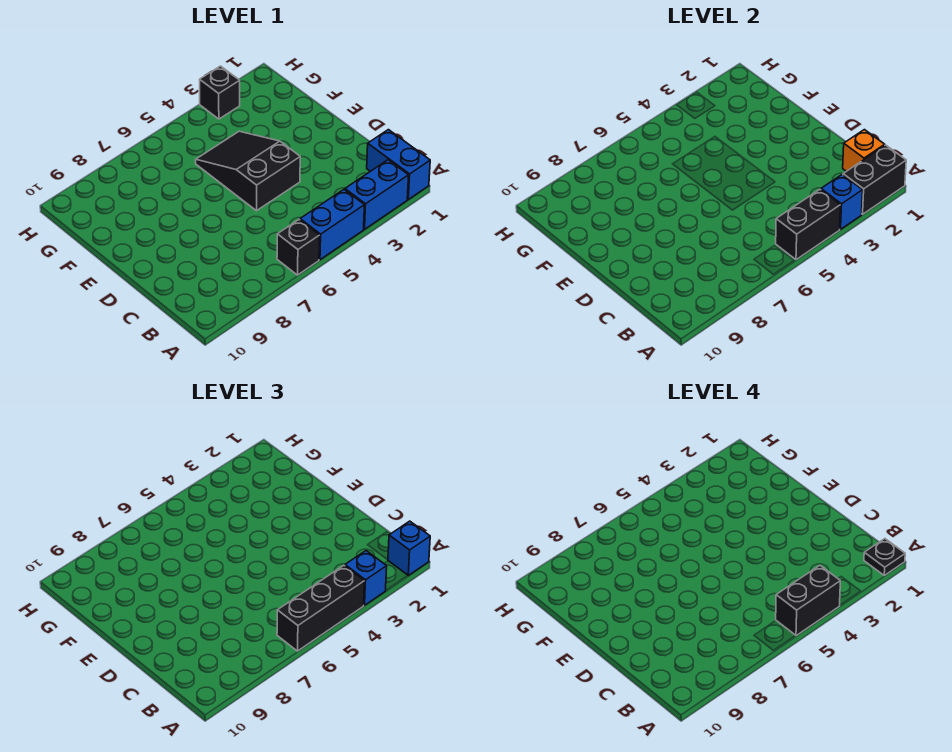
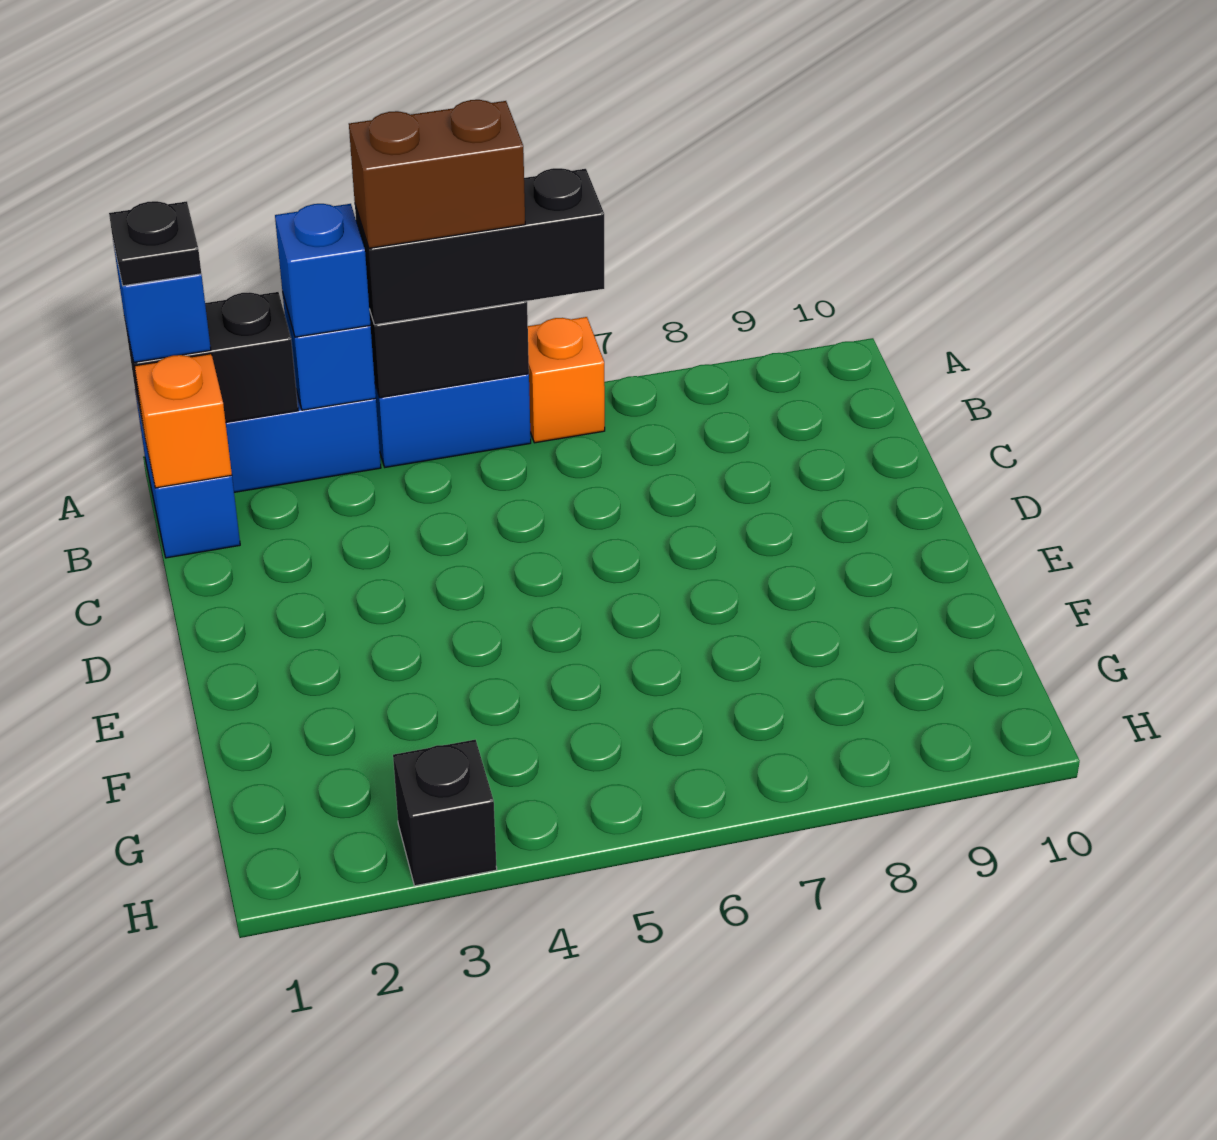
black 1x2 brick [776,566,840,636] -> brown 1x2 brick [349,100,525,248]
black 1x1 brick [277,220,320,275] -> orange 1x1 brick [528,317,605,443]
black 2x3 slope [196,131,300,211] -> none

